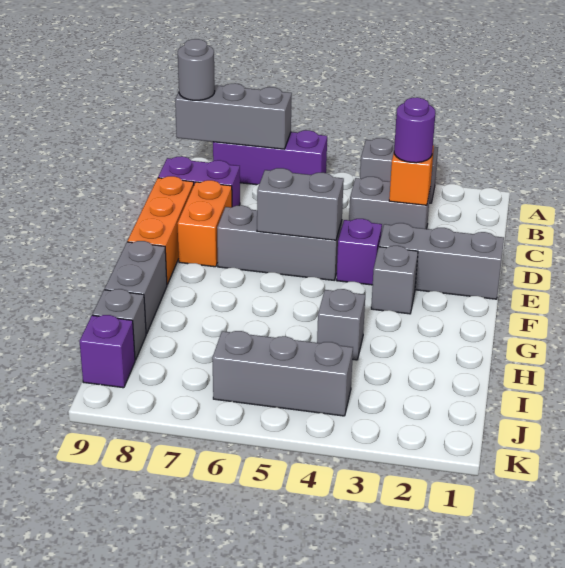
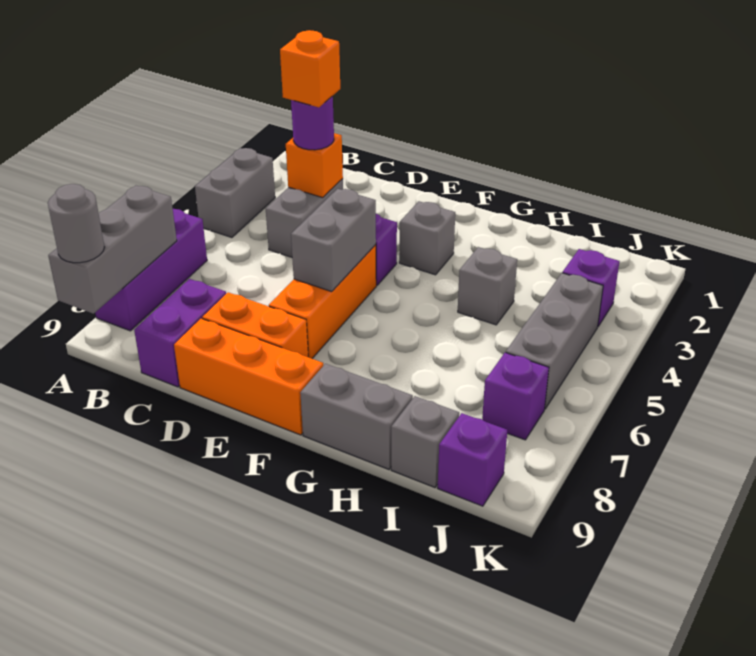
none -> orange 1x1 brick [280,30,340,107]
grey 1x3 brick [379,223,504,299] -> none
grey 1x3 brick [217,205,342,280] -> orange 1x3 brick [269,245,376,358]
none -> purple 1x1 brick [563,249,619,326]
none -> purple 1x1 brick [482,352,549,440]

